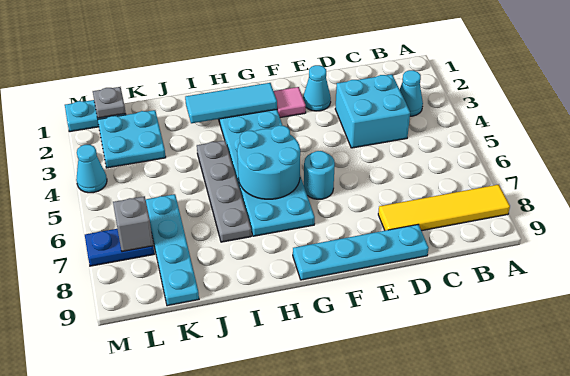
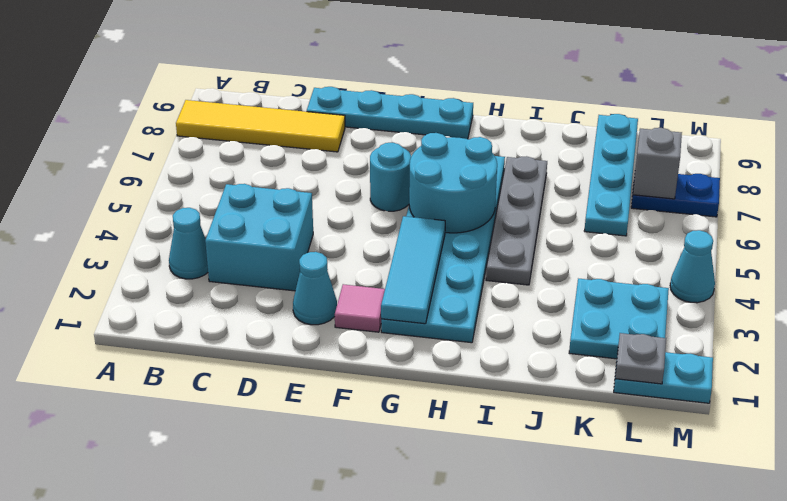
cyan 1x3 tile [185,83,277,123] -> cyan 1x3 tile turned to [381,216,445,324]

